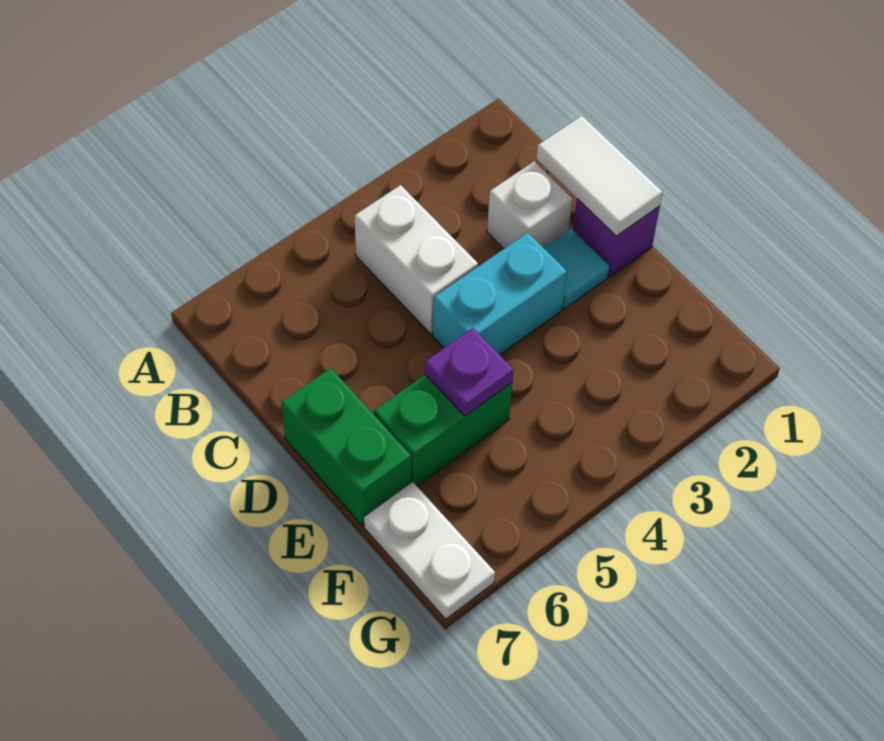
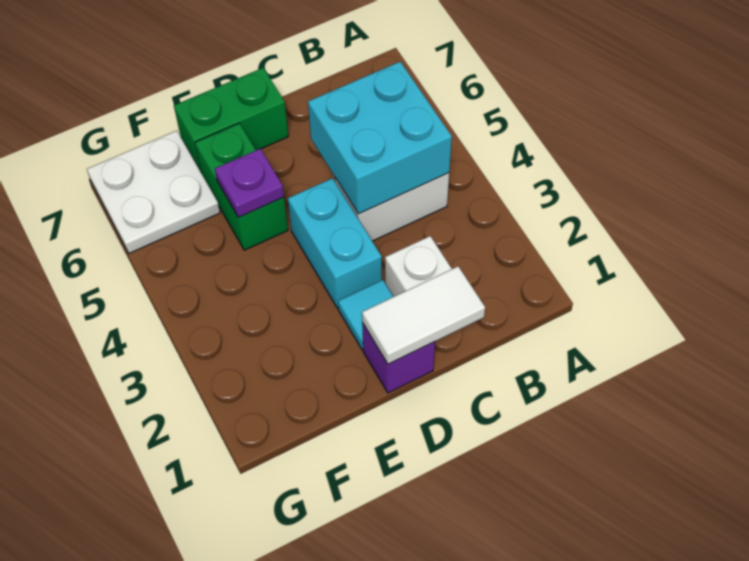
none -> cyan 2x2 brick [308,62,452,214]
white 1x2 plate [364,482,495,619] -> white 2x2 plate [87,131,220,253]

